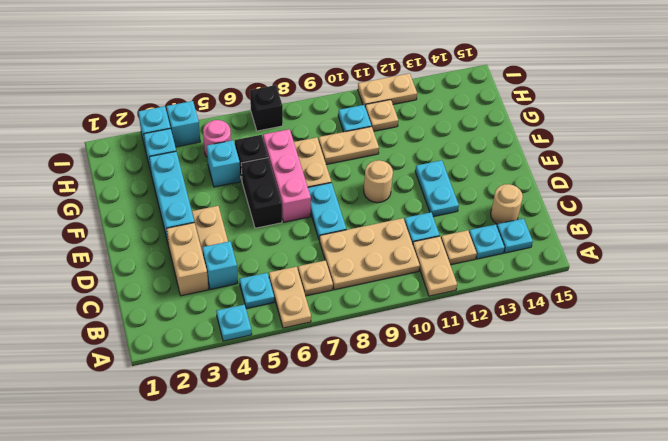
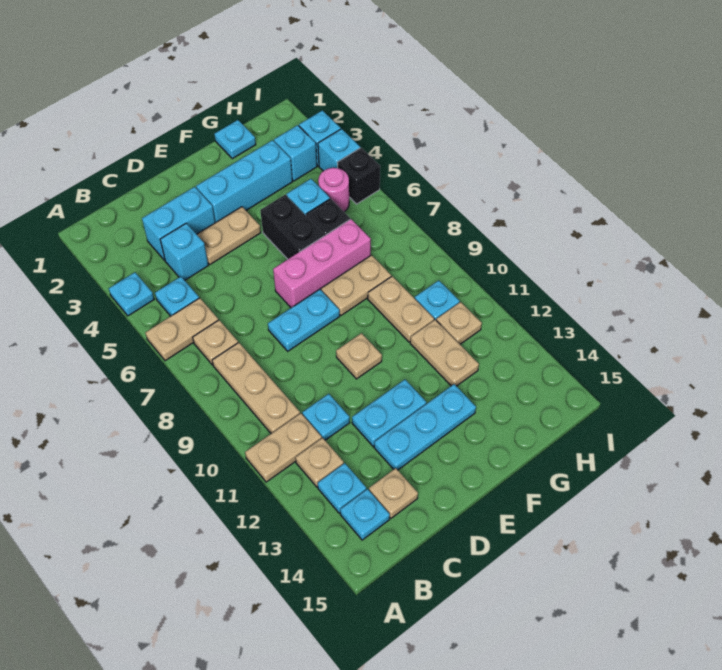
tan 2x3 plate [319,218,420,290] -> tan 1x3 plate [212,343,300,433]
tan 1x2 brick [166,223,209,296] -> cyan 1x2 brick [142,187,215,260]
tan 1x1 round brick [491,184,523,224] -> tan 1x1 plate [369,468,418,518]
none -> cyan 1x3 plate [374,384,476,470]
black 1x2 brick [241,158,282,228] -> black 1x2 brick turned to [260,195,324,259]
tan 1x1 round brick [364,160,393,203] -> tan 1x1 plate [336,333,382,379]
none -> cyan 1x1 plate [214,120,256,159]
black 1x1 brick [250,85,283,131] -> black 1x1 brick moved to [337,148,380,204]
tan 1x2 plate [358,73,417,105] -> tan 1x2 plate moved to [410,320,479,386]

